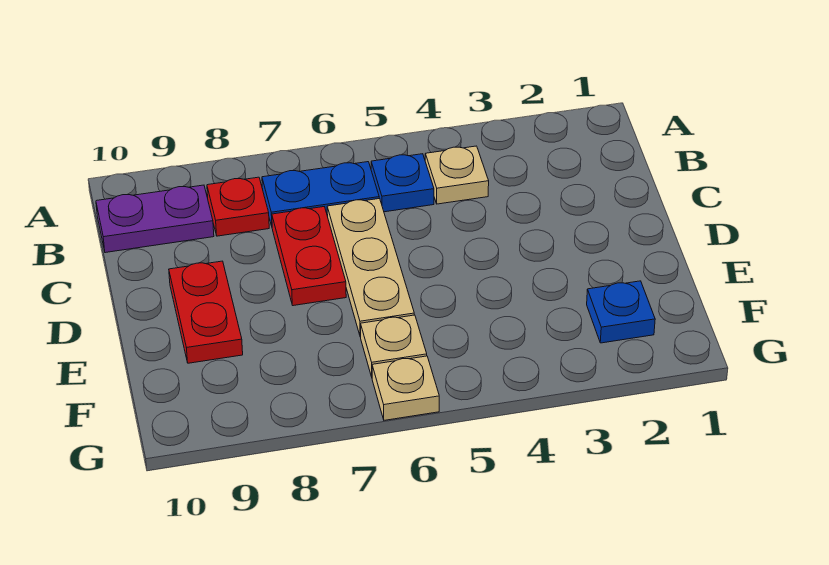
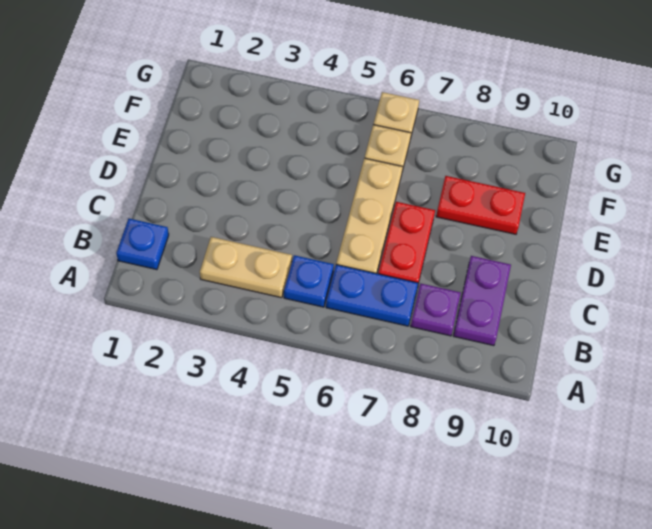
tan 1x1 plate [425,146,489,204] -> tan 1x2 plate [200,237,292,298]
red 1x1 plate [207,177,269,236] -> purple 1x1 plate [411,284,461,336]
purple 1x2 plate [96,185,214,253] -> purple 1x2 plate turned to [453,256,511,346]
red 1x2 plate [169,261,243,363] -> red 1x2 plate turned to [436,176,525,234]
blue 1x1 plate [587,281,655,343] -> blue 1x1 plate moved to [116,219,169,270]

